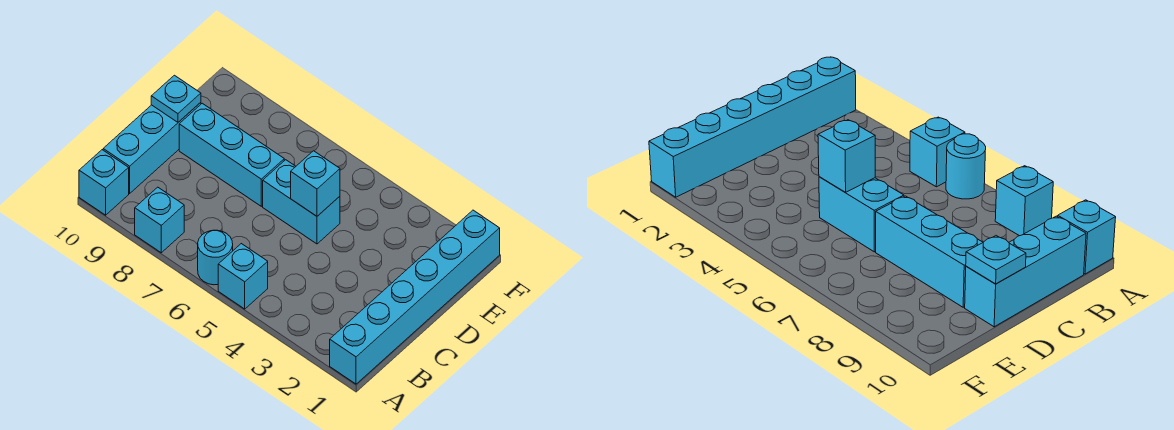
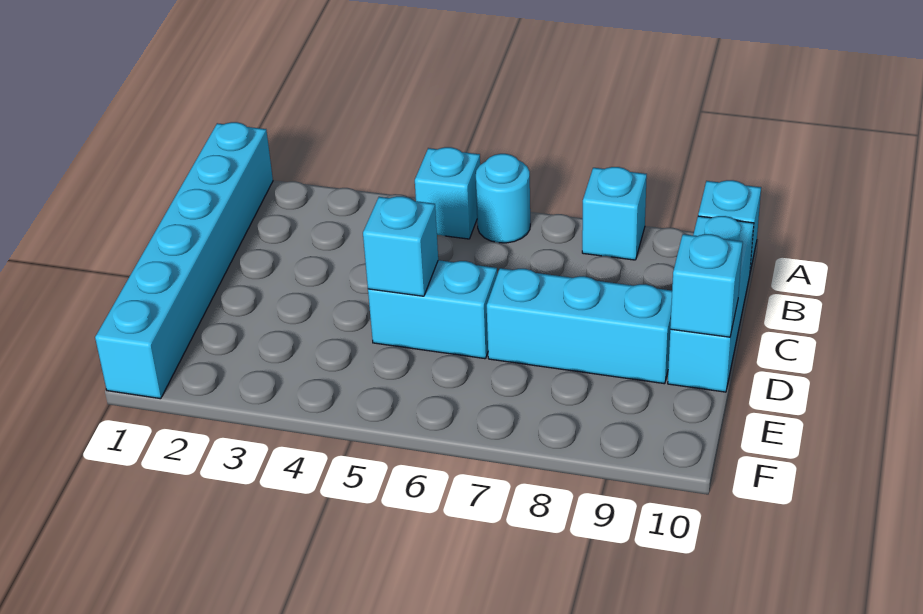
cyan 1x1 plate [151,75,201,122] -> cyan 1x1 brick [670,234,743,337]

